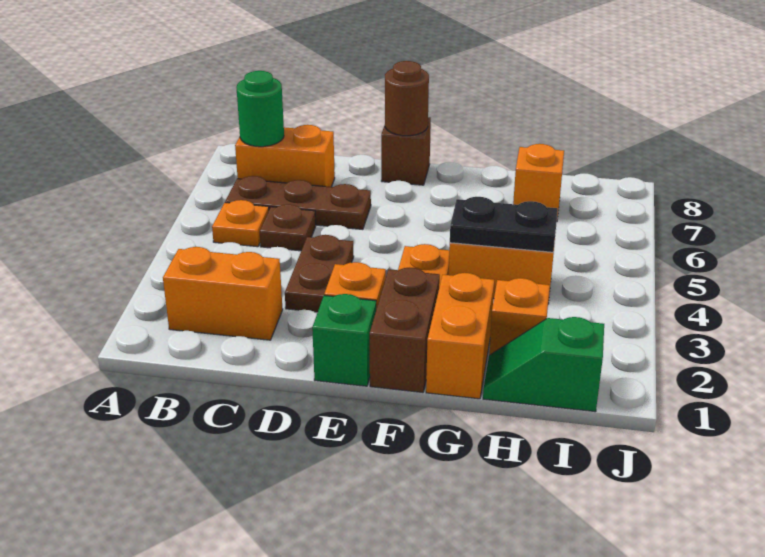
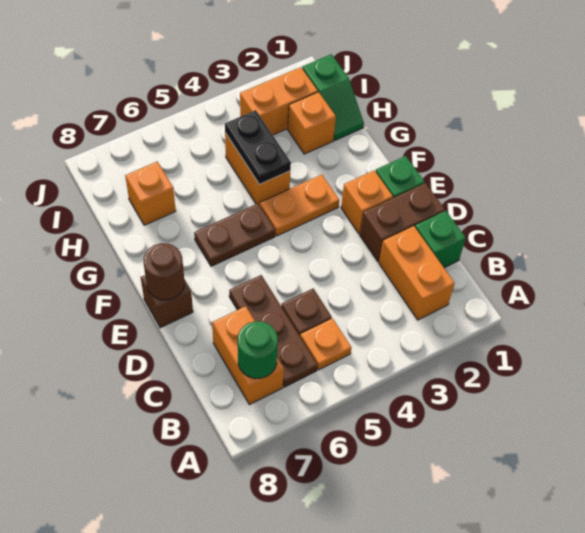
none -> green 1x1 brick [415,211,466,268]
brown 1x2 plate [285,235,354,312] -> brown 1x2 plate moved to [194,203,275,266]
brown 1x2 brick [370,268,440,392] -> brown 1x2 brick moved to [360,183,445,262]
orange 1x2 brick [426,273,494,399] -> orange 1x2 brick moved to [240,67,318,135]

